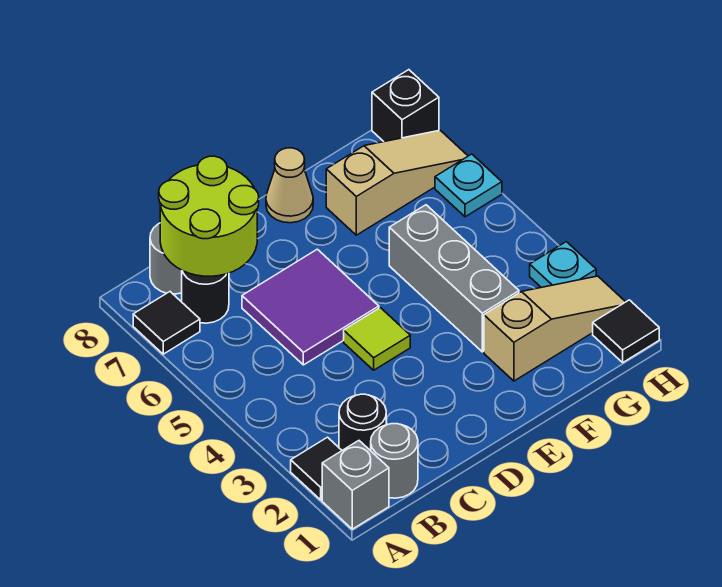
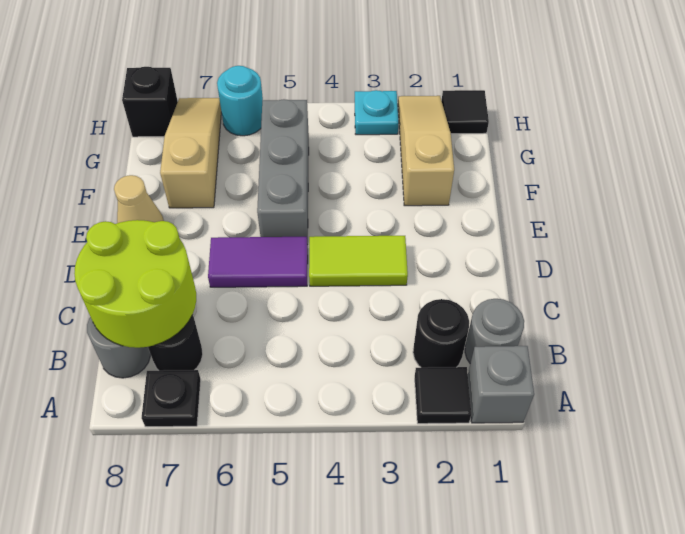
black 1x1 tile [133,292,200,354] -> black 1x1 plate [142,370,201,427]
purple 2x2 tile [242,249,379,365] -> purple 1x2 tile [208,237,308,287]
lime 1x1 tile [344,308,410,370] -> lime 1x2 tile [309,236,408,286]
grey 1x3 brick [389,205,519,352] -> grey 1x3 brick turned to [257,99,309,244]
cyan 1x1 plate [435,154,502,217] -> cyan 1x1 round brick [217,66,263,136]

